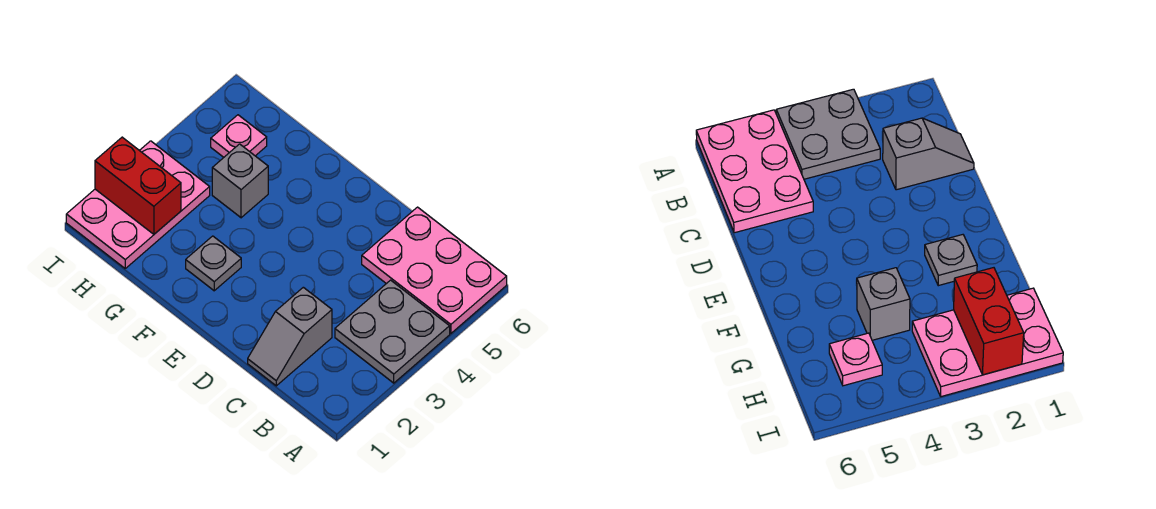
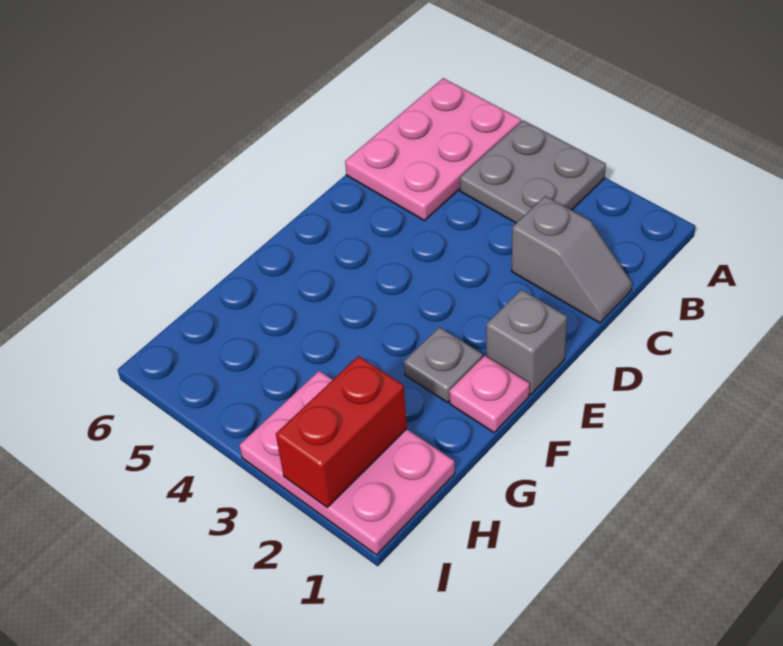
grey 1x1 brick [212,144,268,218] -> grey 1x1 brick moved to [486,290,567,395]
pink 1x1 plate [211,115,267,157] -> pink 1x1 plate moved to [449,356,529,432]

